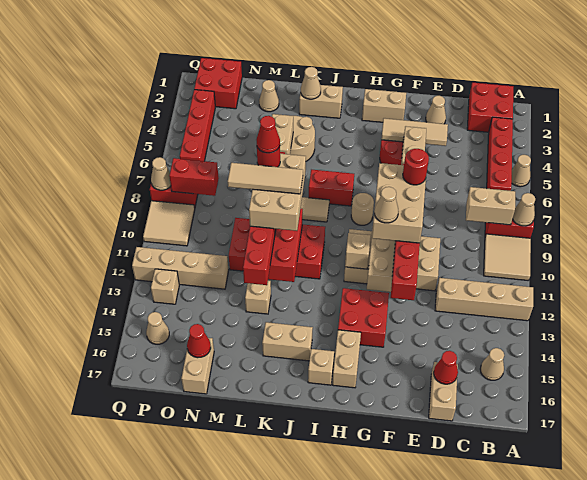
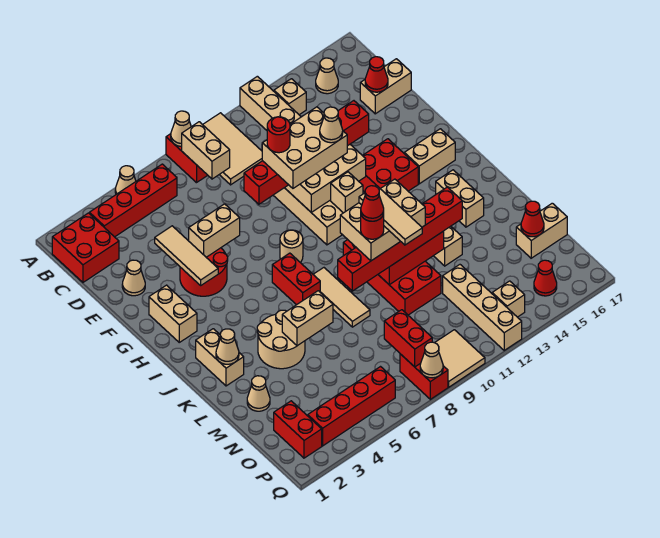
tan 2x2 tile [484,234,531,281] -> tan 2x3 tile [203,113,262,185]
tan 1x1 brick [308,349,334,385] -> tan 1x1 brick moved to [274,79,306,115]
red 2x2 brick [194,58,242,109] -> red 1x2 brick [274,401,322,458]
tan 1x1 cone [146,312,169,344] -> red 1x1 cone [534,260,557,296]

